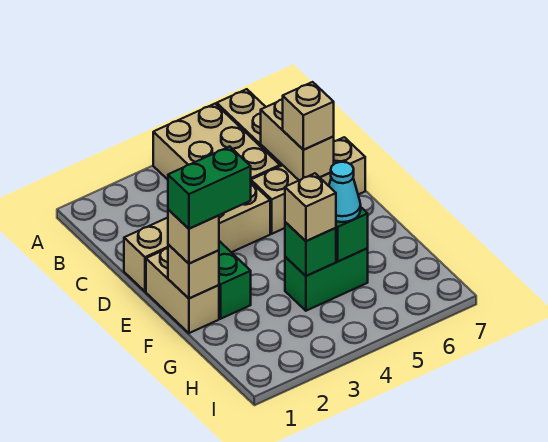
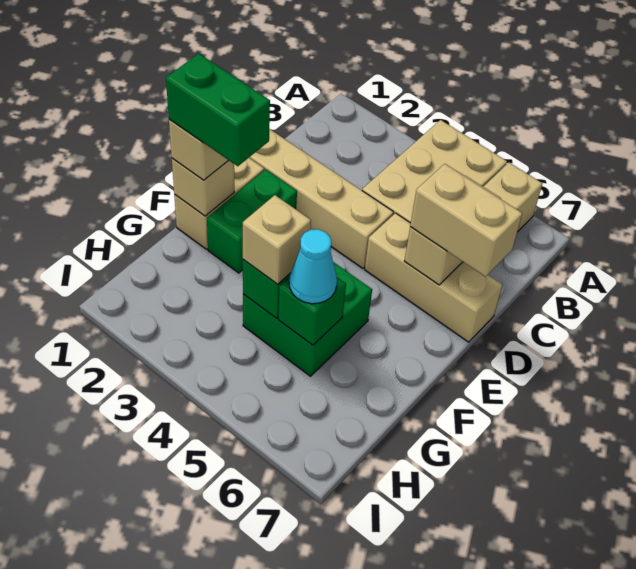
tan 1x1 brick [283,82,334,150] -> tan 1x2 brick [410,164,522,277]
green 1x2 brick [285,248,368,311] -> green 2x2 brick [243,262,372,376]

